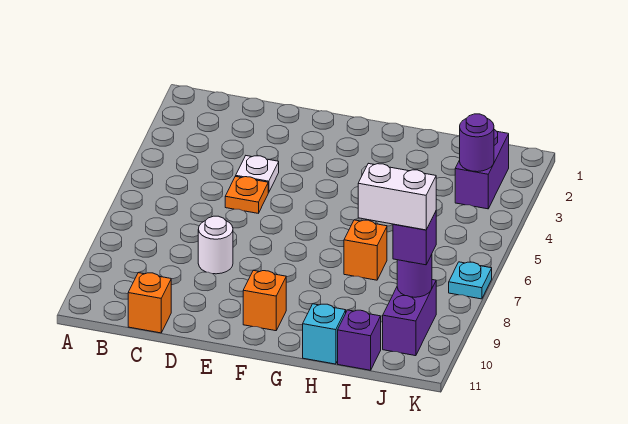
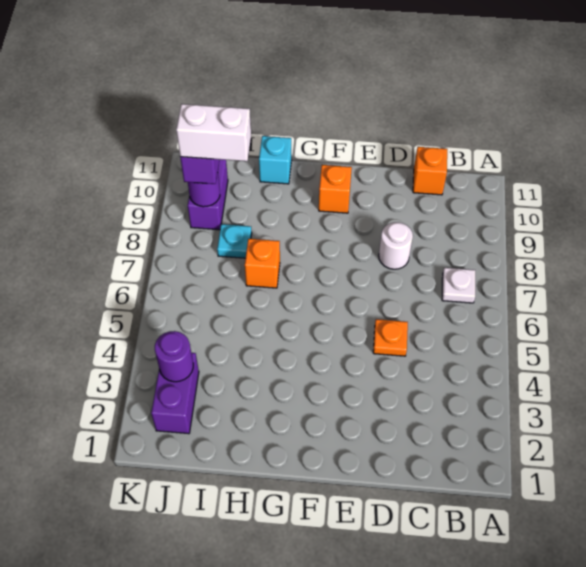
white 1x1 plate [236,156,279,193] -> white 1x1 plate moved to [442,268,475,303]
purple 1x1 brick [338,310,381,370] -> none
cyan 1x1 plate [449,262,492,299] -> cyan 1x1 plate moved to [217,224,252,258]

